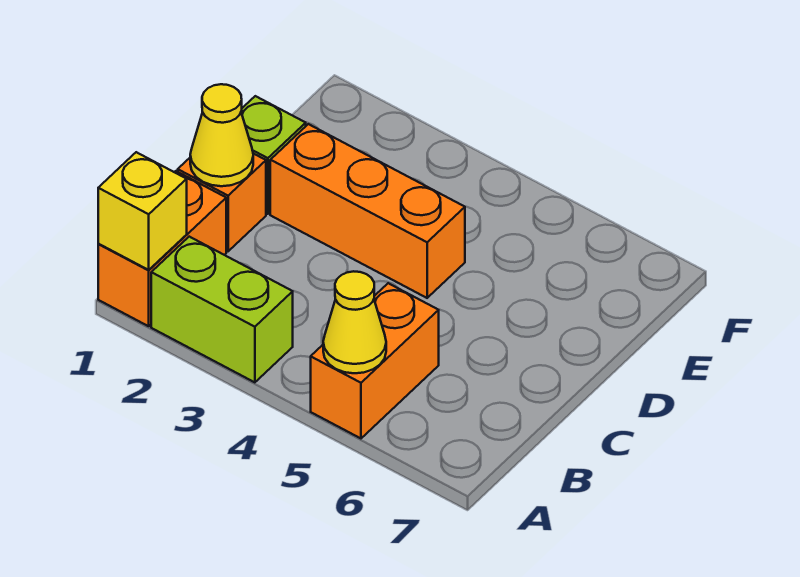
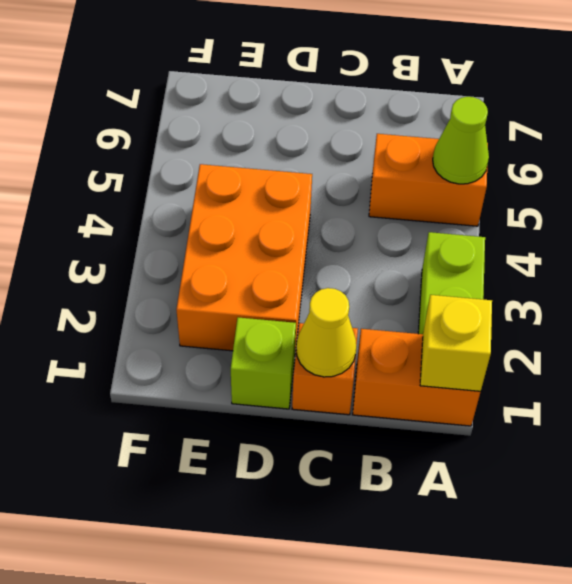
yellow 1x1 cone [323,271,386,373] -> lime 1x1 cone [433,97,489,184]
orange 1x3 brick [270,124,465,298] -> orange 2x3 brick [176,164,312,351]

